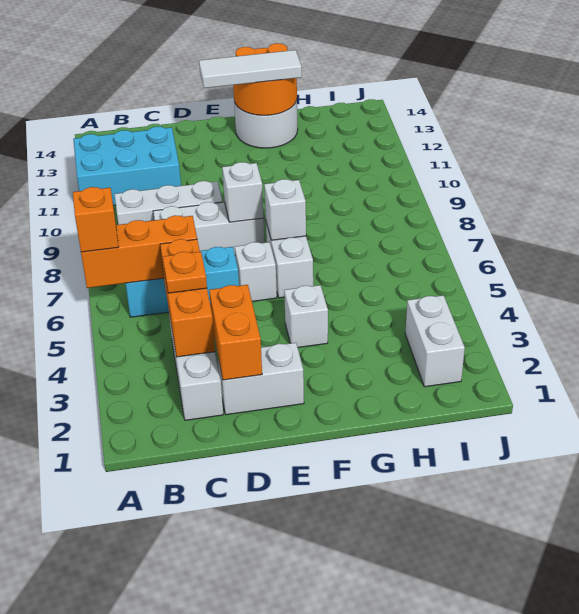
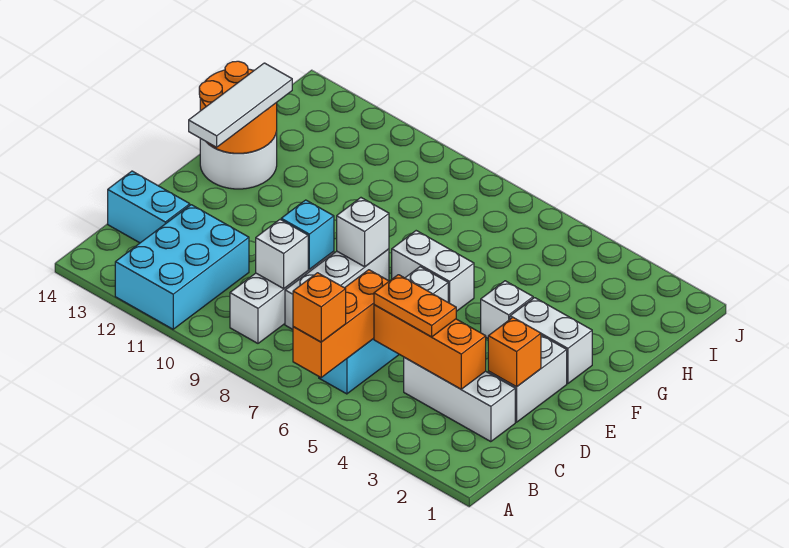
orange 1x1 plate [163,252,207,293] -> orange 1x2 plate [374,275,456,337]
none -> cyan 1x2 brick [108,171,190,243]
orange 1x2 brick [209,285,262,380] -> orange 1x1 brick [488,318,541,387]
none -> cyan 1x1 brick [281,200,334,269]
white 1x1 brick [264,179,306,240] -> white 1x1 brick moved to [256,220,308,289]
white 1x2 brick [405,295,465,387] -> white 1x2 brick moved to [510,298,592,384]

